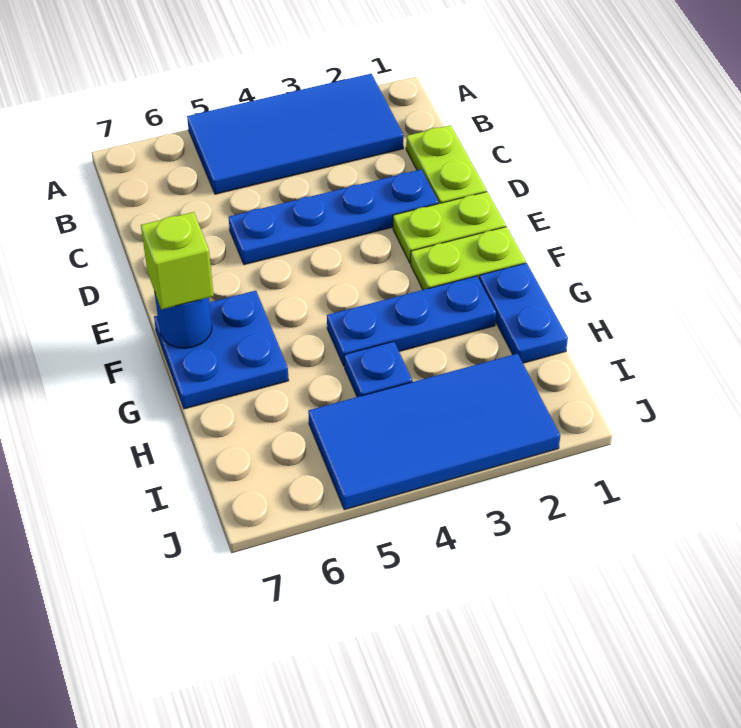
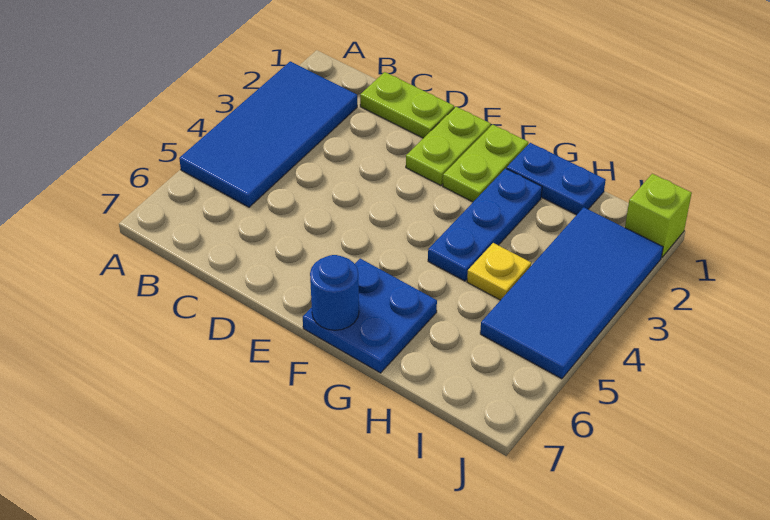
blue 1x4 plate [229,169,439,265] -> none
lime 1x1 brick [141,212,214,310] -> lime 1x1 brick moved to [625,174,692,257]
blue 1x1 plate [344,341,412,397] -> yellow 1x1 plate [467,243,531,300]

